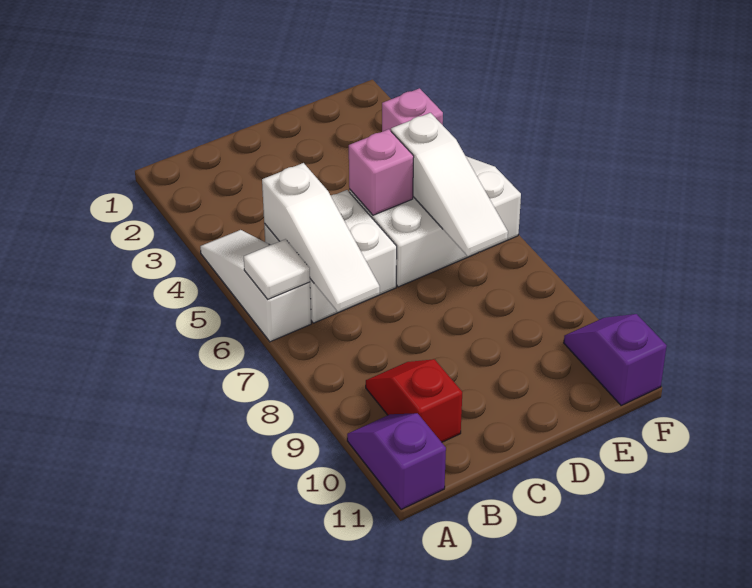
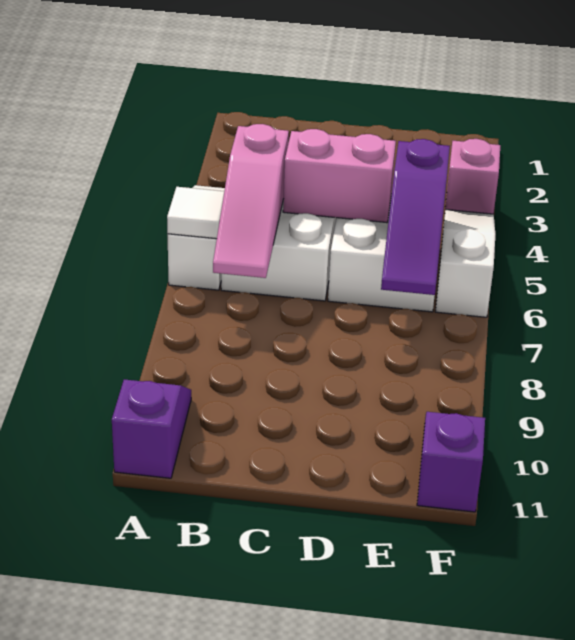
white 1x3 slope [262,163,380,312] -> pink 1x3 slope [213,124,289,278]
red 1x2 slope [366,359,462,442] -> none
pink 1x1 brick [349,129,414,215] -> pink 1x2 brick [283,129,396,223]
white 1x3 slope [391,113,508,256] -> purple 1x3 slope [381,139,450,295]

